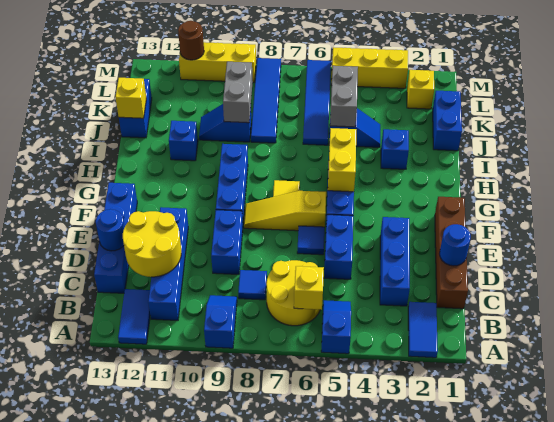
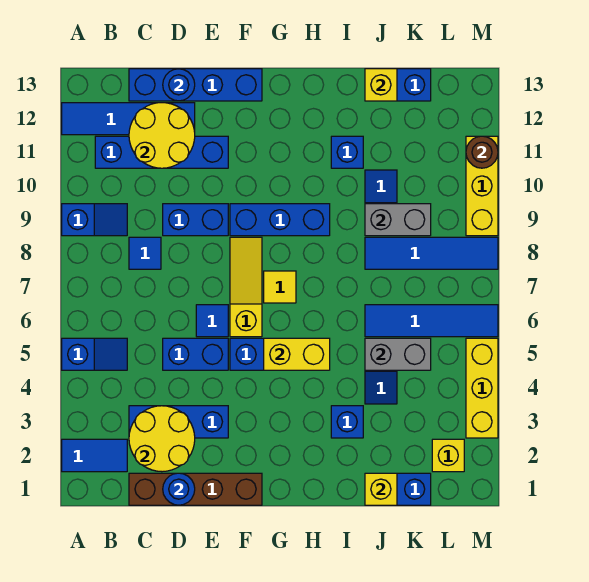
blue 1x2 tile [118,289,150,344] -> blue 1x4 tile [62,103,195,135]
yellow 2x2 round brick [266,260,320,326] -> yellow 2x2 round brick moved to [129,406,195,472]
yellow 1x1 brick [294,266,324,310] -> yellow 1x1 brick moved to [365,473,397,505]

